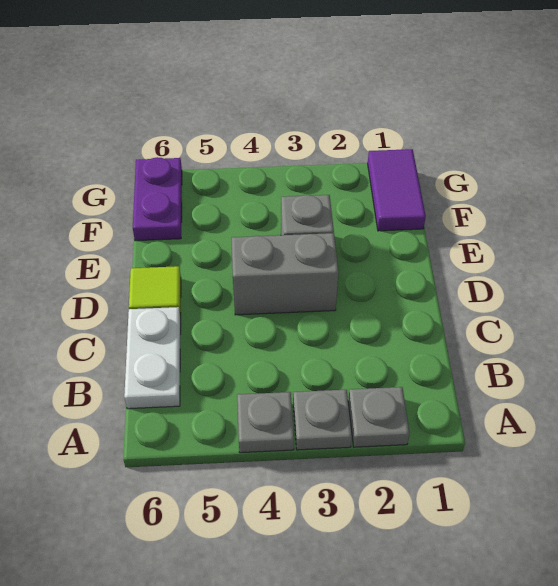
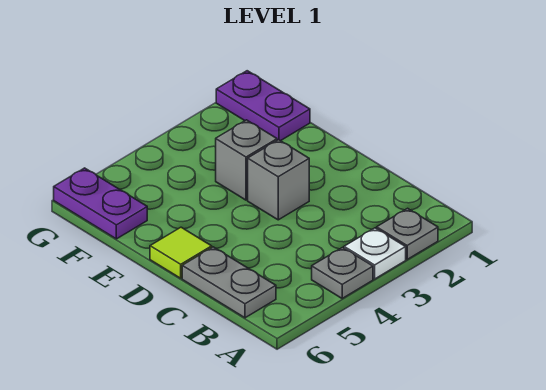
grey 1x1 plate [293,390,352,450] -> white 1x1 plate [344,228,406,279]
white 1x2 plate [124,307,181,409] -> grey 1x2 plate [182,247,276,318]
grey 1x2 brick [232,233,339,315] -> grey 1x1 brick [248,140,309,220]
purple 1x2 tile [368,149,426,231] -> purple 1x2 plate [216,71,310,141]

